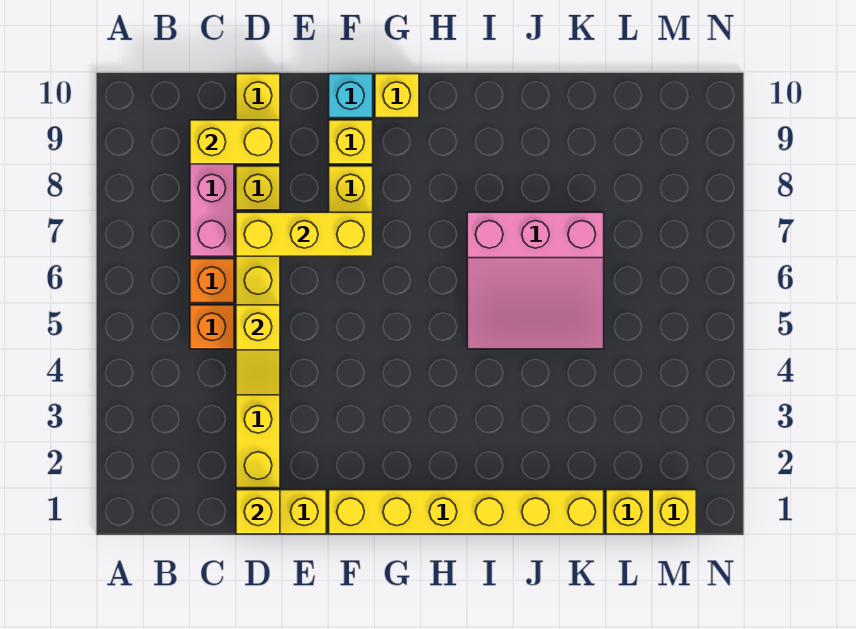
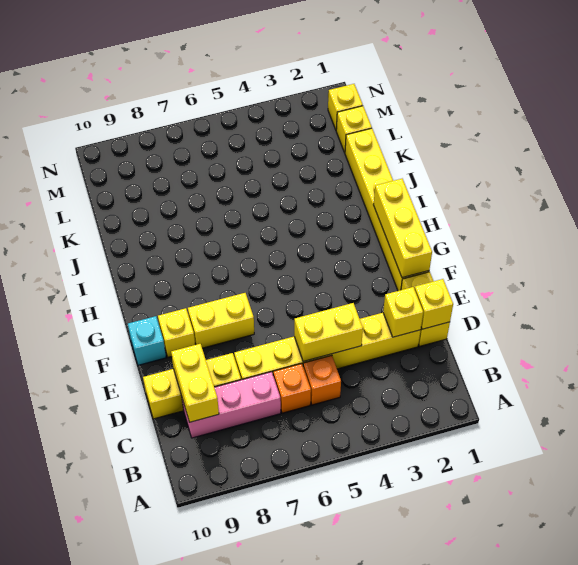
yellow 1x2 slope [236,305,280,395] -> yellow 1x2 brick [294,303,363,362]
yellow 1x3 brick [236,212,373,256] -> yellow 1x3 brick moved to [373,179,432,278]
yellow 1x1 brick [375,74,419,118] -> yellow 1x1 brick moved to [383,287,423,337]
pink 3x3 slope [467,212,604,349] -> none

